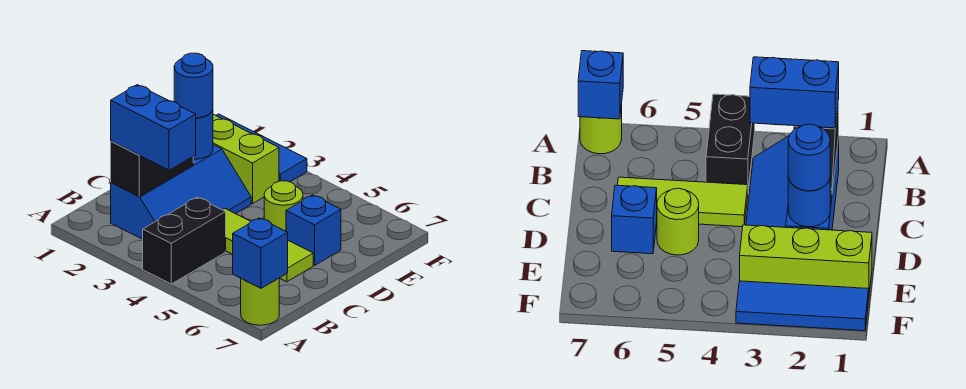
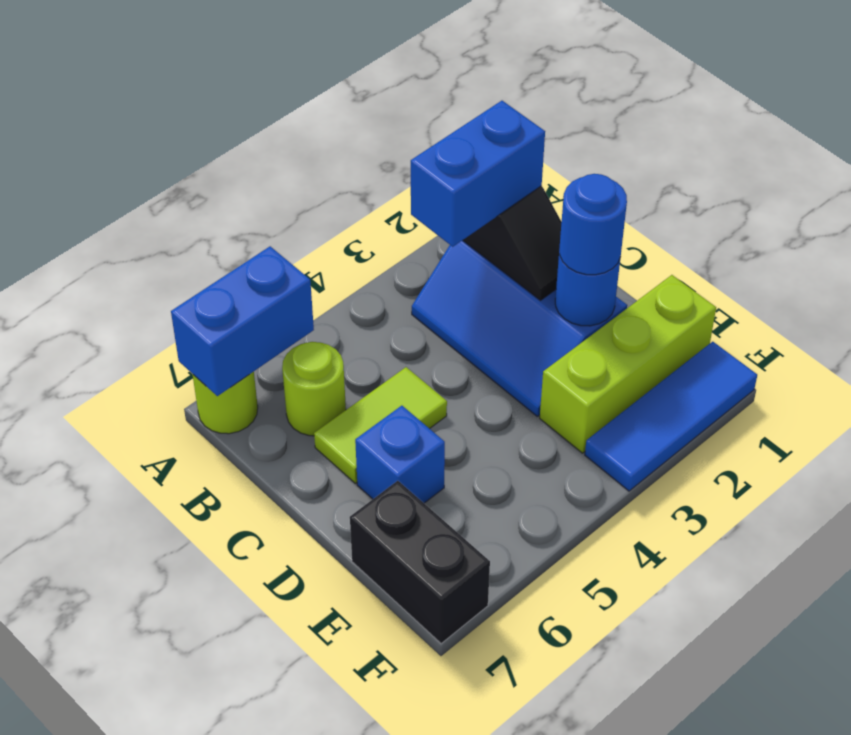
black 1x2 brick [143,197,226,284] -> black 1x2 brick moved to [350,481,490,644]
blue 1x1 brick [233,218,288,288] -> blue 1x2 brick [171,246,314,396]
lime 1x3 tile [223,209,313,282] -> lime 1x2 tile [314,367,447,483]
lime 1x1 round brick [264,181,303,231] -> lime 1x1 round brick moved to [282,342,346,436]

